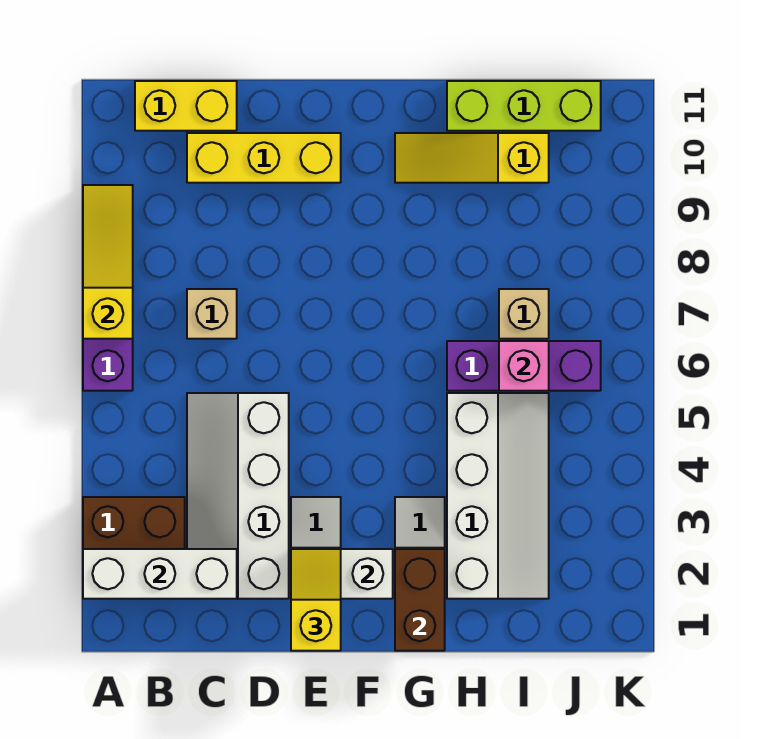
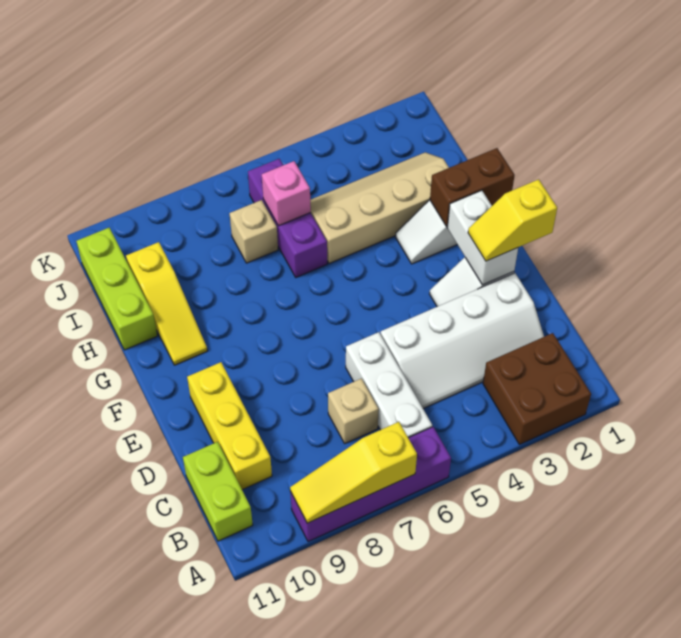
white 1x3 brick [83,549,237,599] -> white 1x3 brick moved to [346,332,432,438]
yellow 1x2 brick [135,81,237,131] -> lime 1x2 brick [183,442,253,541]
white 2x4 slope [447,393,549,599] -> tan 2x4 slope [310,152,449,264]

